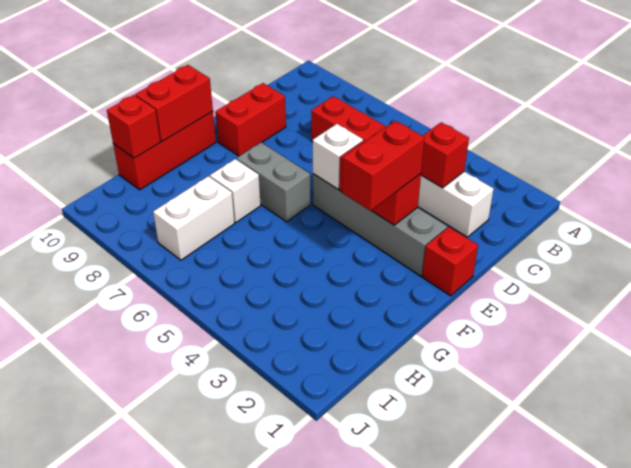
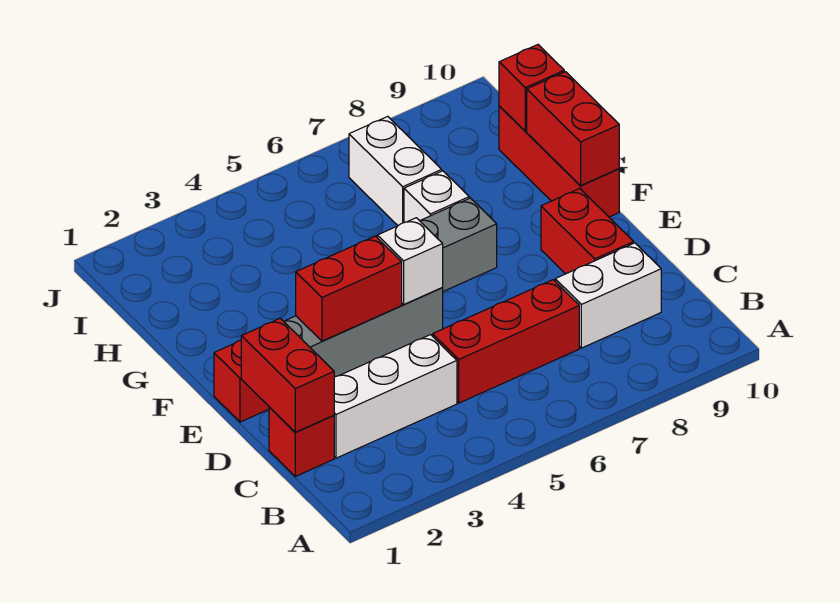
red 1x1 brick [421,122,469,188] -> red 1x1 brick moved to [269,407,334,476]
none -> white 1x2 brick [555,243,661,348]
red 1x2 brick [342,121,425,211] -> red 1x2 brick moved to [241,318,334,432]

